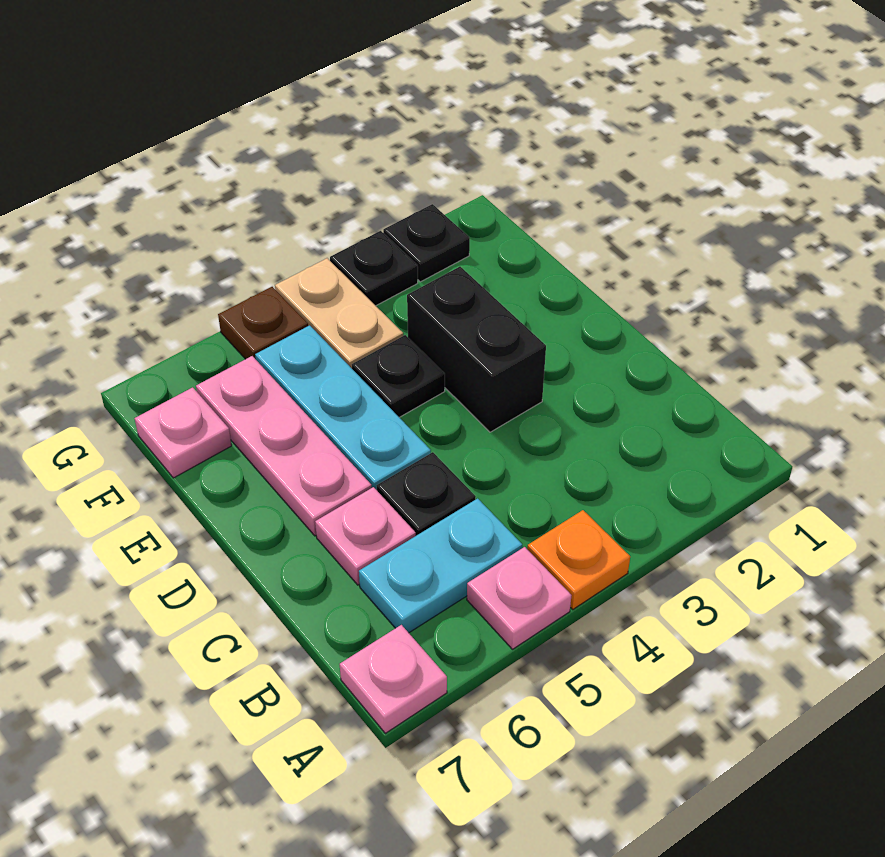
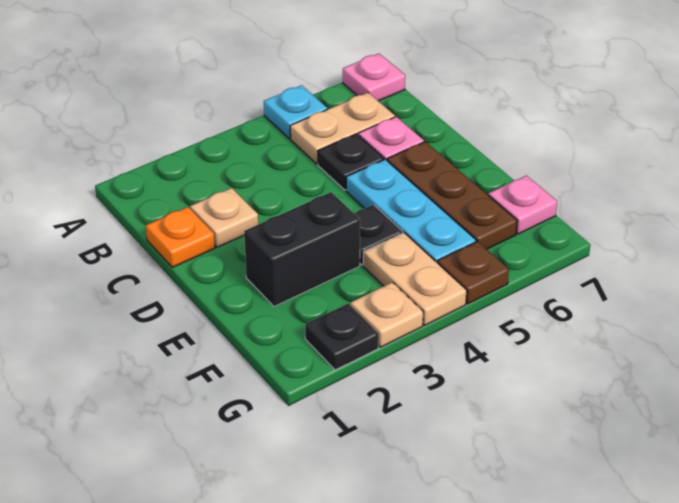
orange 1x1 plate [527,510,630,609] -> orange 1x1 plate moved to [146,207,215,267]
pink 1x1 plate [467,547,572,649] -> cyan 1x1 plate [264,85,327,139]
cyan 1x2 plate [359,498,522,633] -> tan 1x2 plate [290,93,395,164]
none -> tan 1x1 plate [190,188,258,247]
black 1x2 brick [407,267,546,432] -> black 1x2 brick turned to [244,192,360,306]
pink 1x3 plate [196,356,372,536] -> brown 1x3 plate [387,142,517,249]
black 1x1 plate [330,231,418,306] -> tan 1x1 plate [350,282,423,347]

